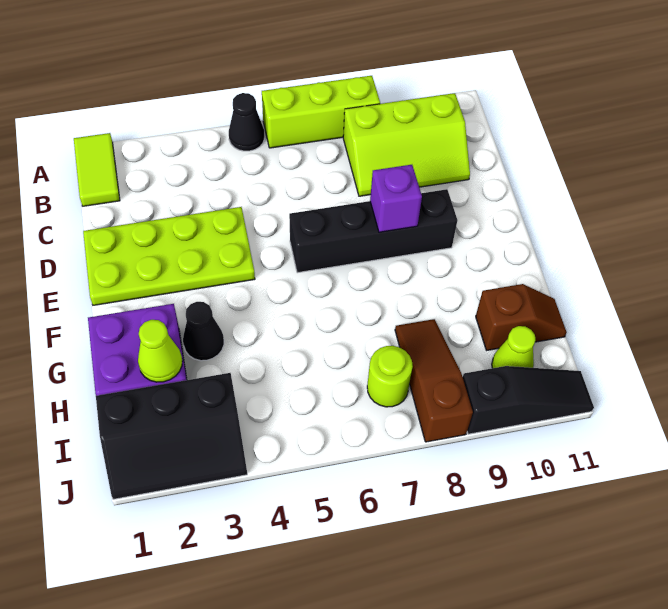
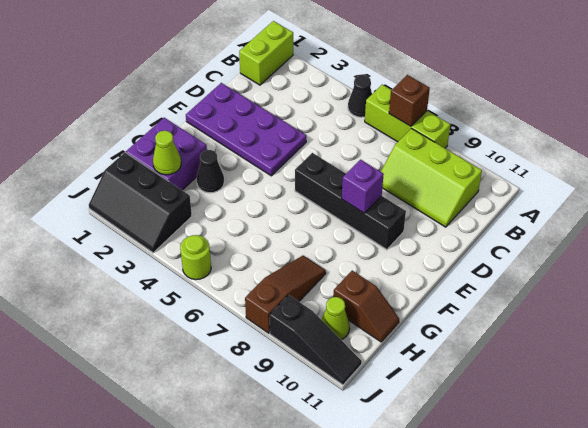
lime 1x2 tile [74,133,120,206] -> lime 1x2 brick [239,21,293,85]
none -> brown 1x1 brick [389,75,430,126]
lime 2x4 plate [83,207,255,305] -> purple 2x4 plate [186,83,306,176]
lime 1x1 round brick [367,346,413,407] -> lime 1x1 round brick moved to [180,235,211,280]

